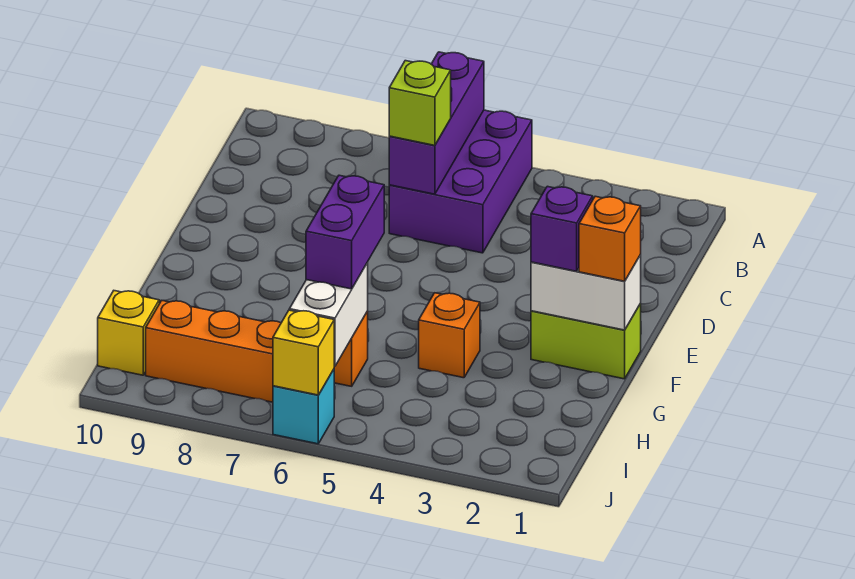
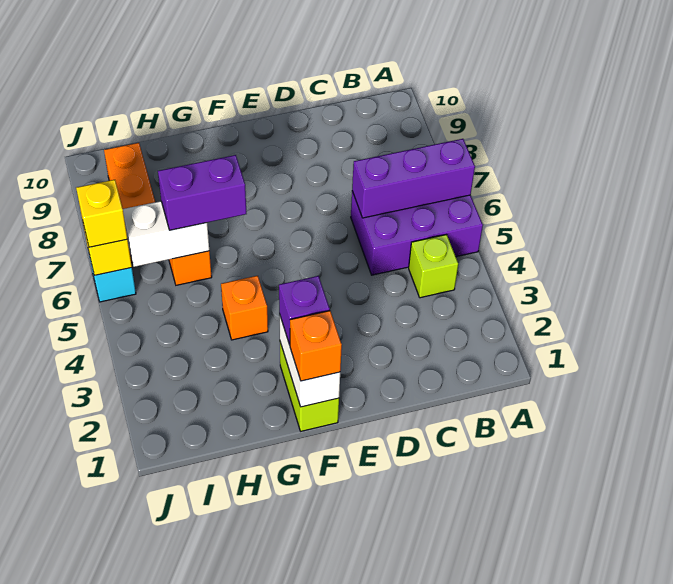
lime 1x1 brick [389,61,451,145] -> lime 1x1 brick moved to [409,235,458,298]
yellow 1x1 brick [98,291,159,375] -> yellow 1x1 brick moved to [76,180,127,247]

